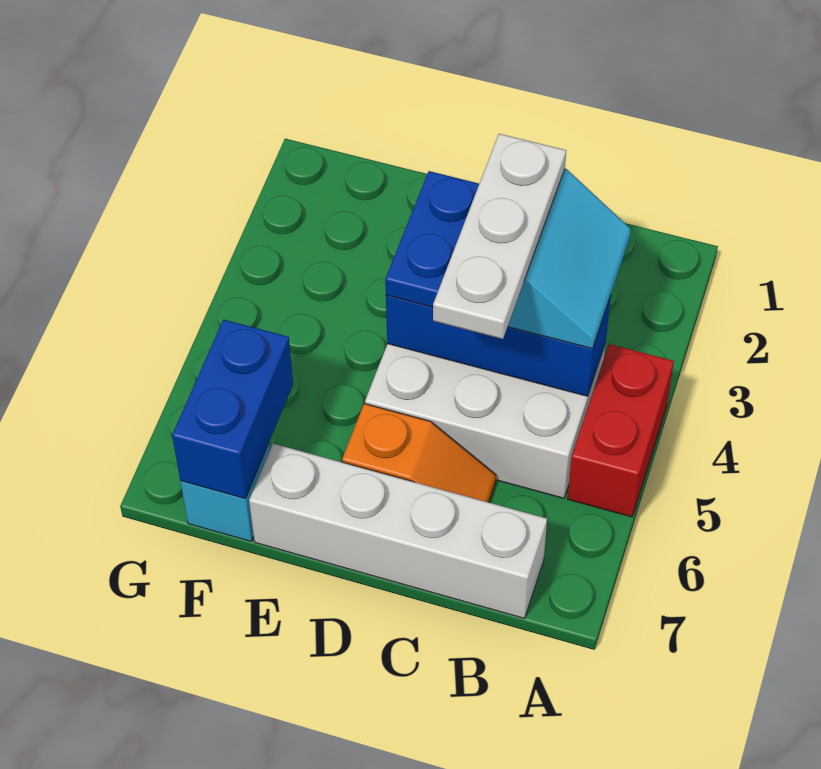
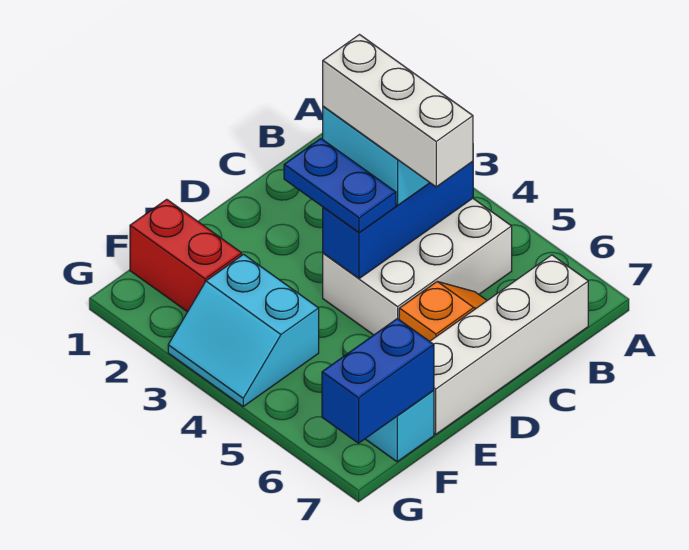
red 1x2 brick [568,344,674,517] -> red 1x2 brick moved to [130,199,242,312]
white 1x3 plate [433,134,566,339] -> white 1x3 brick [323,35,473,187]
none -> cyan 2x2 slope [168,254,319,406]
blue 1x2 brick [172,320,293,499] -> blue 1x2 brick turned to [322,318,434,443]

